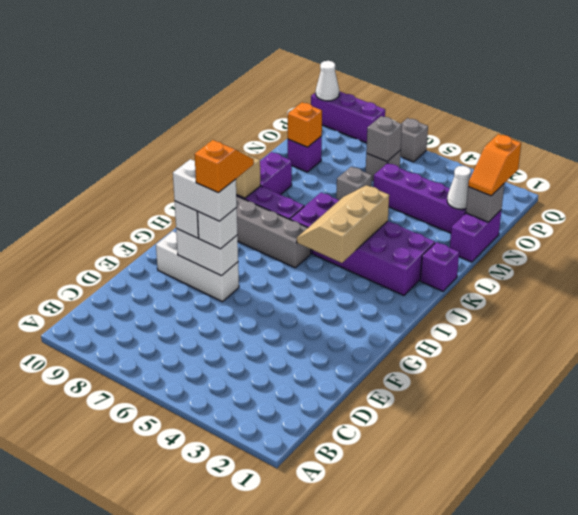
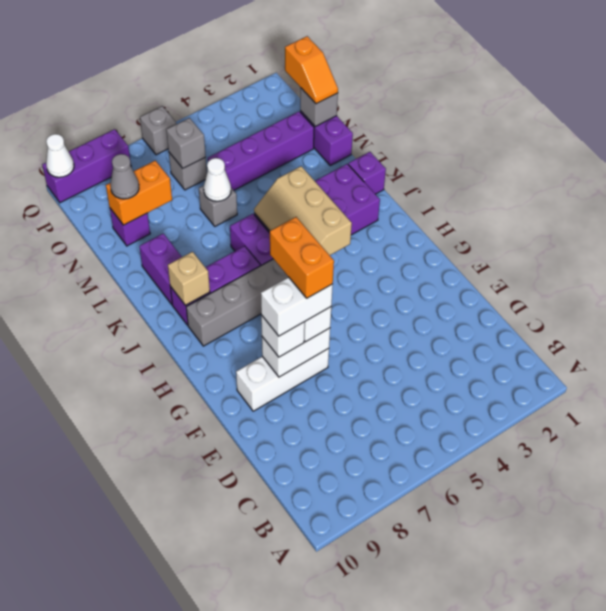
orange 1x2 slope [195,140,254,193] -> orange 1x2 brick [270,217,334,298]
white 1x1 cone [447,166,471,209] -> white 1x1 cone moved to [204,158,231,201]
orange 1x1 brick [288,102,322,147] -> orange 1x2 brick [106,161,172,225]
none -> grey 1x1 cone [110,154,139,199]

